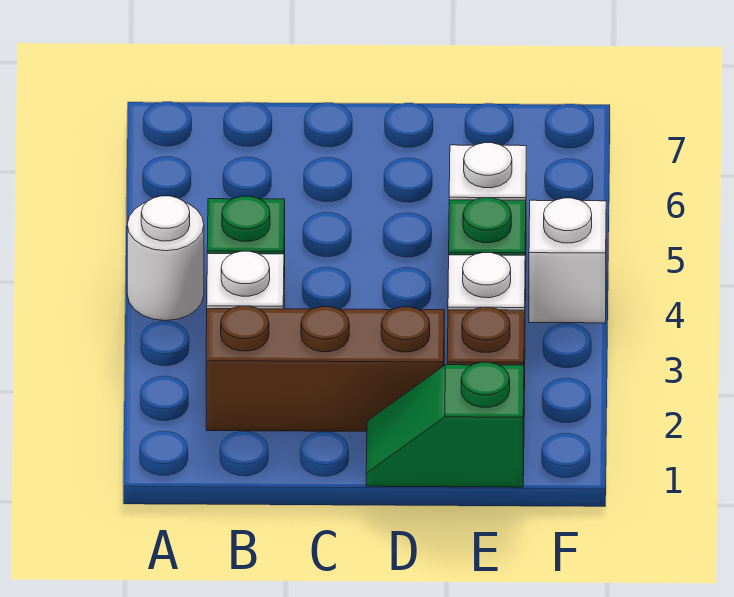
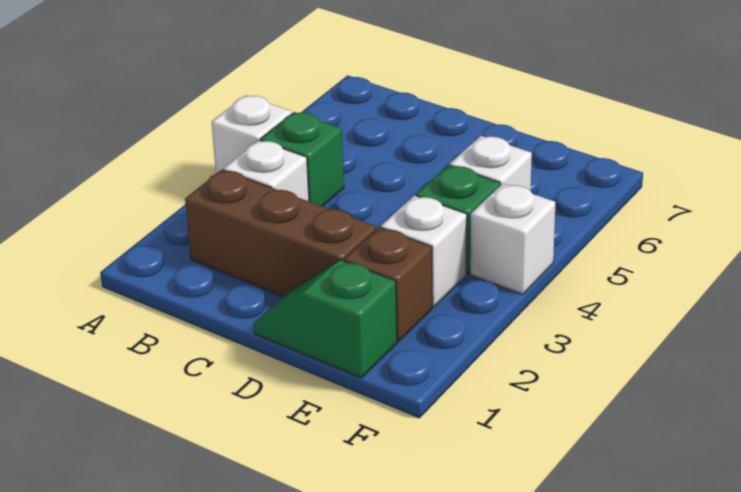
white 1x1 round brick [127,196,204,321] -> white 1x1 brick [212,95,292,173]

